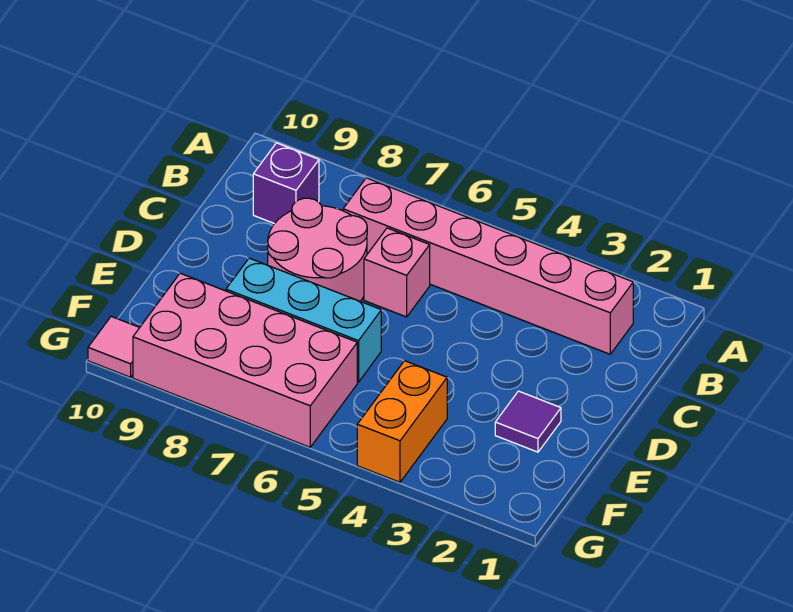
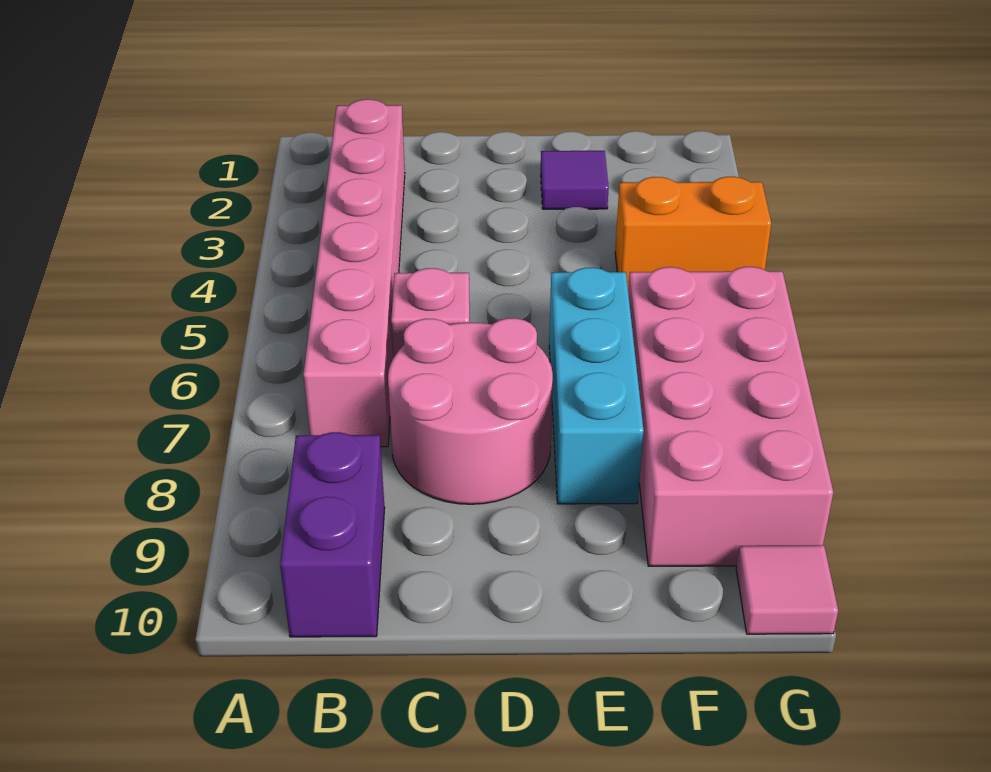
purple 1x1 brick [253,143,319,224] -> purple 1x2 brick [280,432,385,637]

